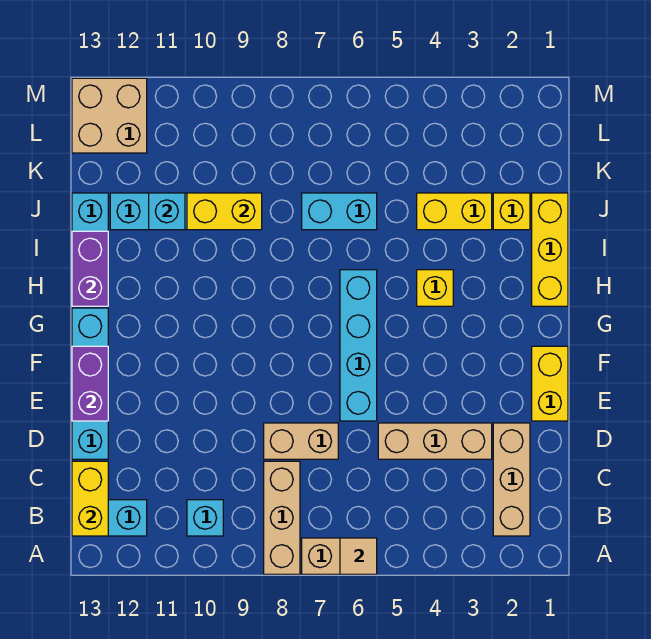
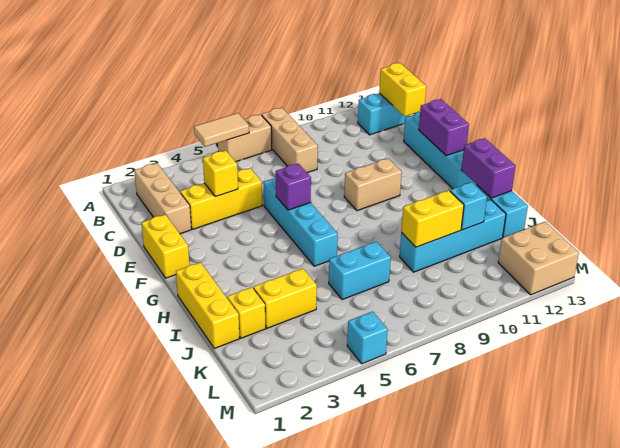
tan 1x1 tile [340,538,377,574] -> tan 1x2 tile [194,113,249,147]
cyan 1x1 brick [187,500,223,536] -> cyan 1x1 brick moved to [347,312,388,364]
tan 1x3 brick [378,423,492,459] -> yellow 1x3 brick [180,168,262,229]
tan 1x2 brick [264,423,338,459] -> tan 1x2 brick moved to [344,158,402,211]
none -> purple 1x1 brick [276,164,311,210]
yellow 1x1 brick [417,270,453,306] -> yellow 1x1 brick moved to [203,150,238,196]

